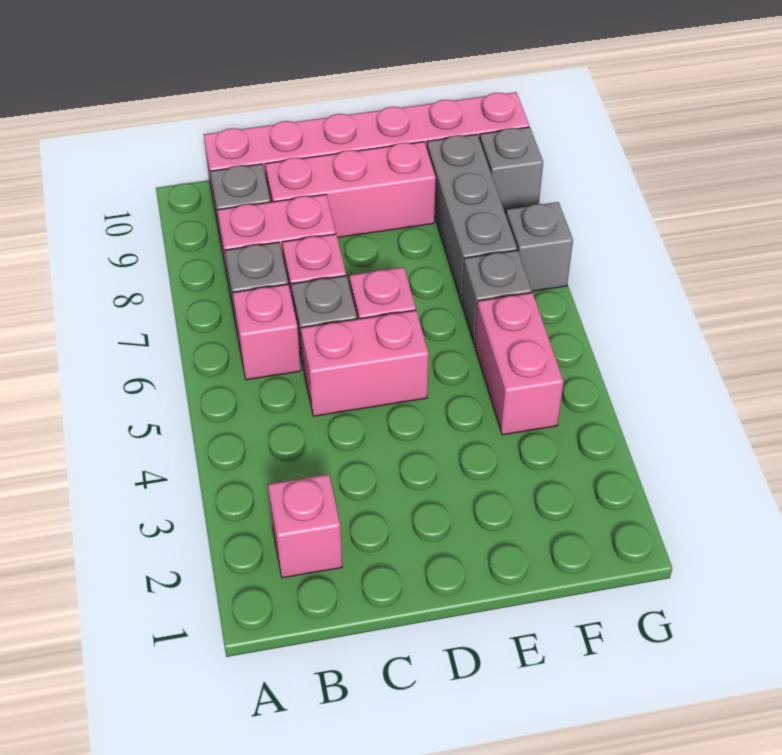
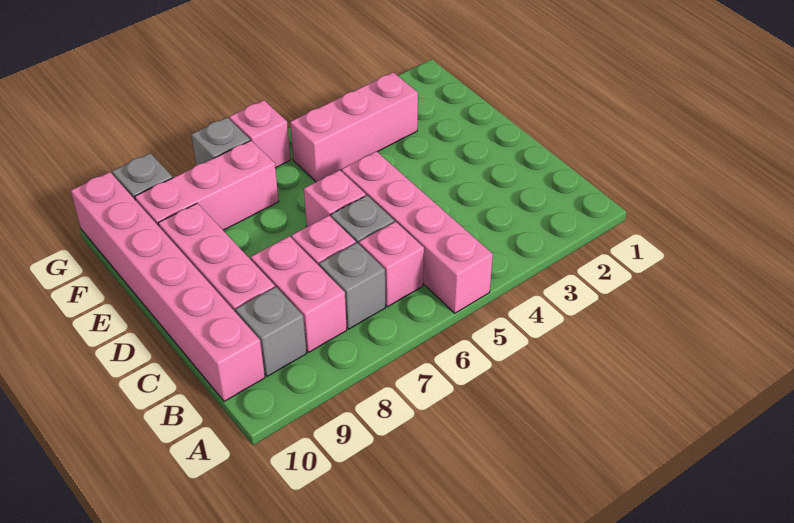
pink 1x1 brick [268,474,342,578] -> pink 1x1 brick moved to [229,100,290,168]
pink 1x2 brick [301,310,429,416] -> pink 1x4 brick [342,151,493,313]
pink 1x2 brick [475,293,564,435] -> pink 1x3 brick [290,72,418,182]
grey 1x1 brick [462,250,532,344] -> none
grey 1x3 brick [427,134,517,302] -> pink 1x3 brick [135,141,279,230]

